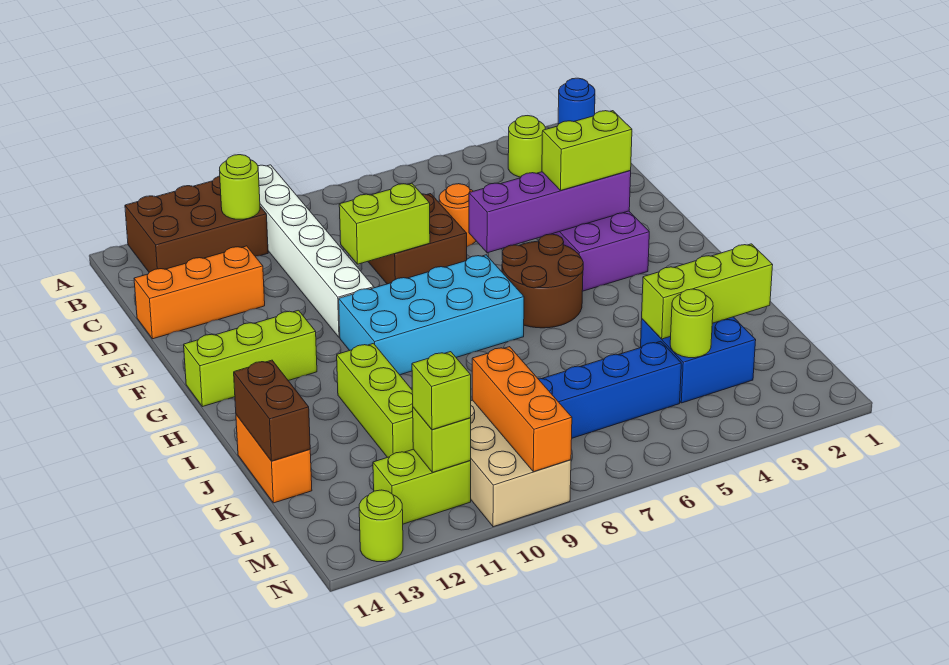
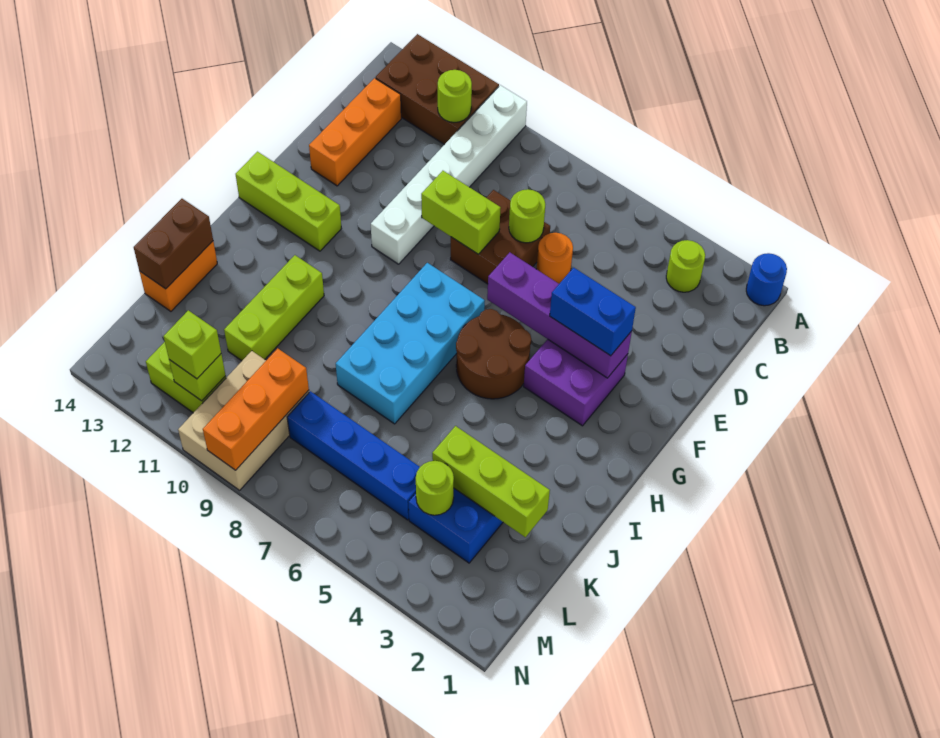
orange 1x3 brick [134,246,265,339] -> orange 1x3 brick turned to [309,78,401,186]
lime 1x2 brick [542,111,632,190] -> blue 1x2 brick [550,268,636,356]
cyan 2x4 brick [339,255,524,375] -> cyan 2x4 brick turned to [336,263,485,424]
lime 1x1 round brick [359,490,403,562] -> lime 1x1 round brick moved to [509,189,545,243]

